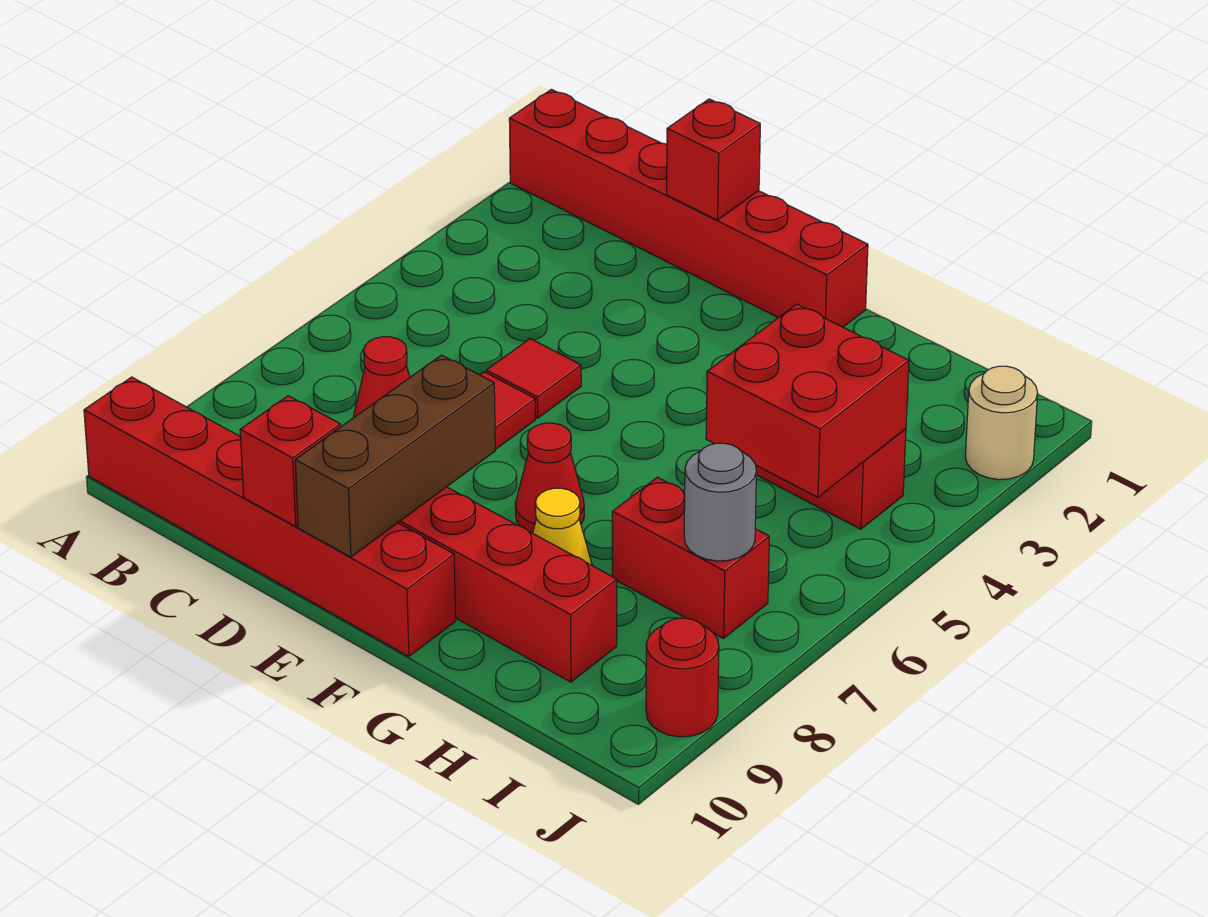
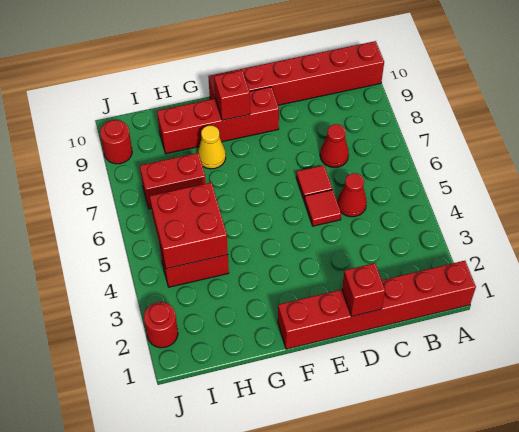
red 1x1 brick [240,396,341,526] -> red 1x1 brick moved to [214,70,250,121]
brown 1x3 brick [295,355,495,557] -> none
red 1x1 cone [515,423,584,533] -> red 1x1 cone moved to [337,173,367,217]
grey 1x1 round brick [684,443,757,561] -> none
tan 1x1 round brick [965,366,1038,480] -> red 1x1 round brick [144,302,178,348]

